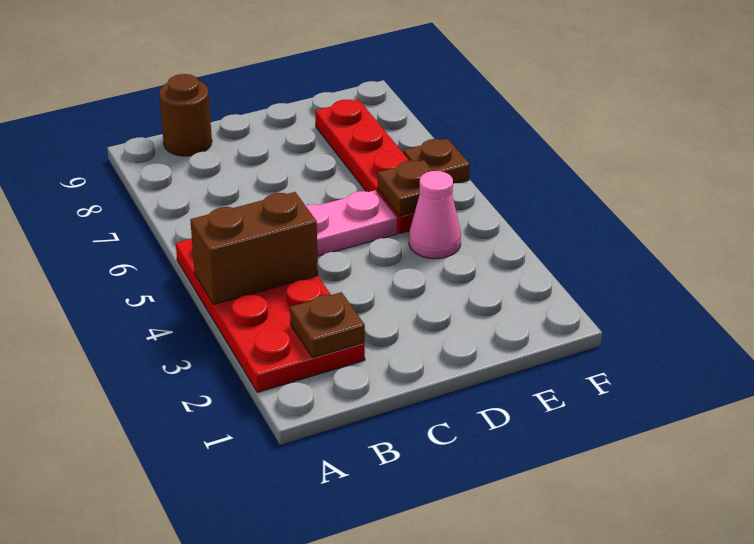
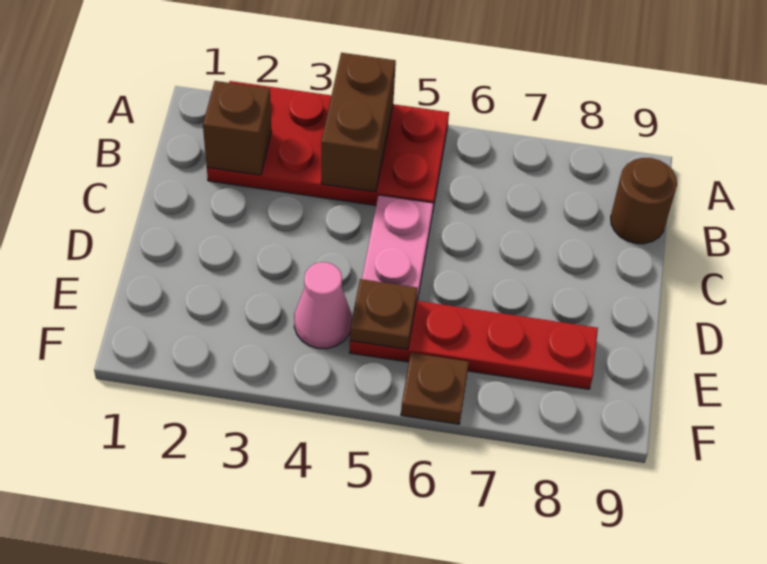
brown 1x1 plate [290,292,365,358] -> brown 1x1 brick [203,81,272,175]

